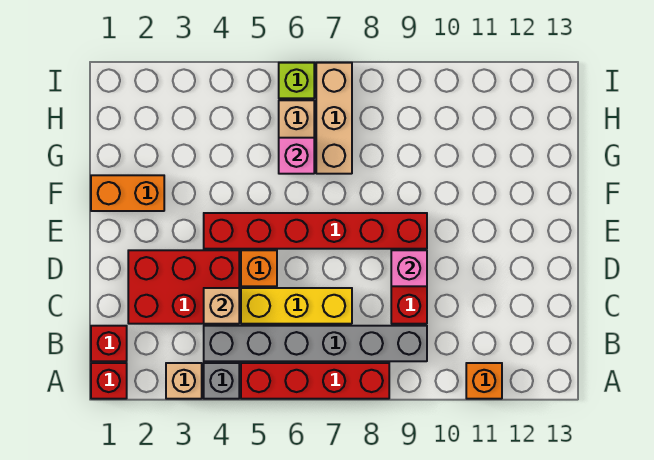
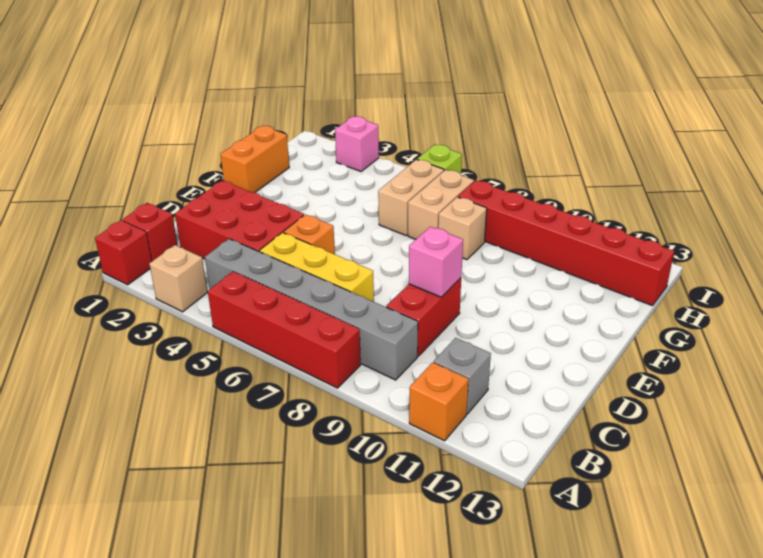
grey 1x1 brick [204,363,239,399] -> grey 1x1 brick moved to [434,338,491,414]
tan 1x1 brick [204,288,239,324] -> tan 1x1 brick moved to [438,197,487,260]
red 1x6 brick [204,213,427,249] -> red 1x6 brick moved to [458,180,674,306]
orange 1x2 brick [91,175,164,211] -> orange 1x2 brick turned to [220,126,289,193]
pink 1x1 brick [279,138,314,174] -> pink 1x1 brick moved to [335,116,379,171]
tan 1x3 brick [316,63,352,174] -> tan 1x2 brick [408,170,474,239]

